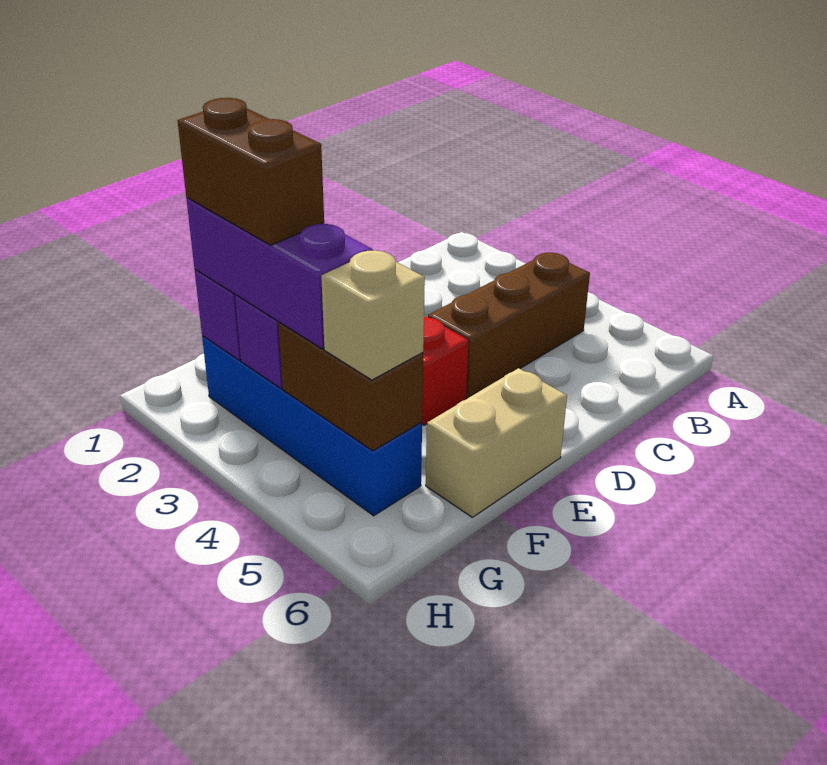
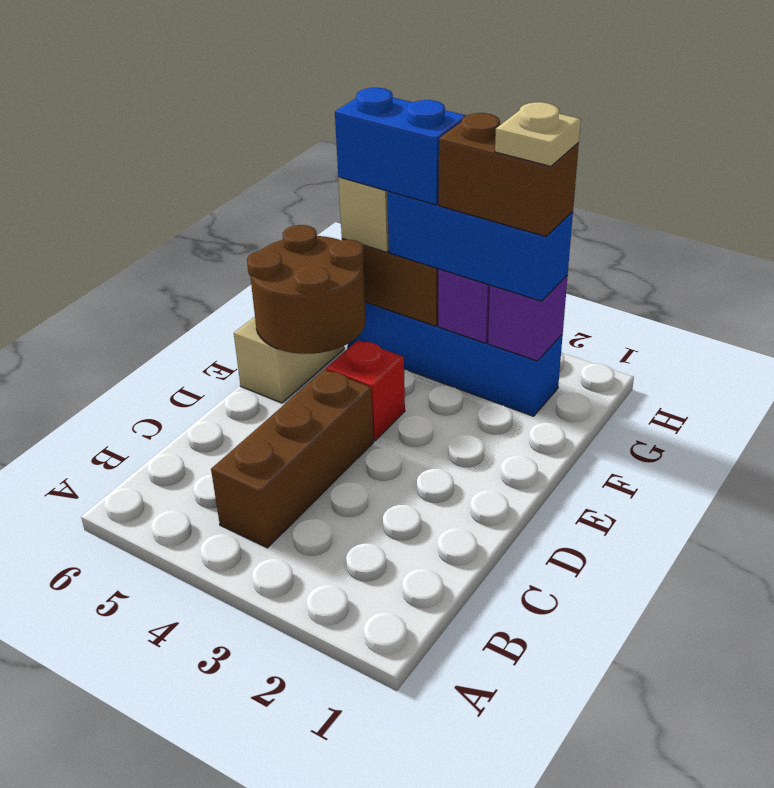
none -> brown 2x2 round brick [247,225,366,354]
purple 1x3 brick [186,198,373,349] -> blue 1x3 brick [387,191,573,301]
none -> tan 1x1 plate [495,102,581,166]
none -> blue 1x2 brick [335,88,466,205]

